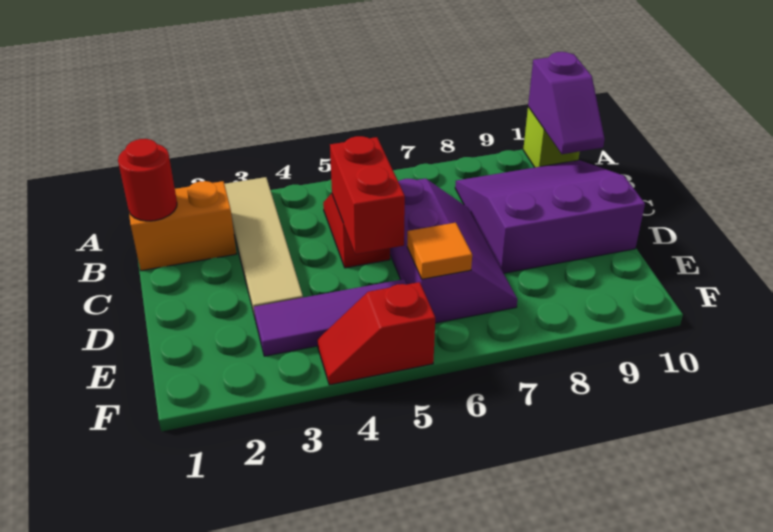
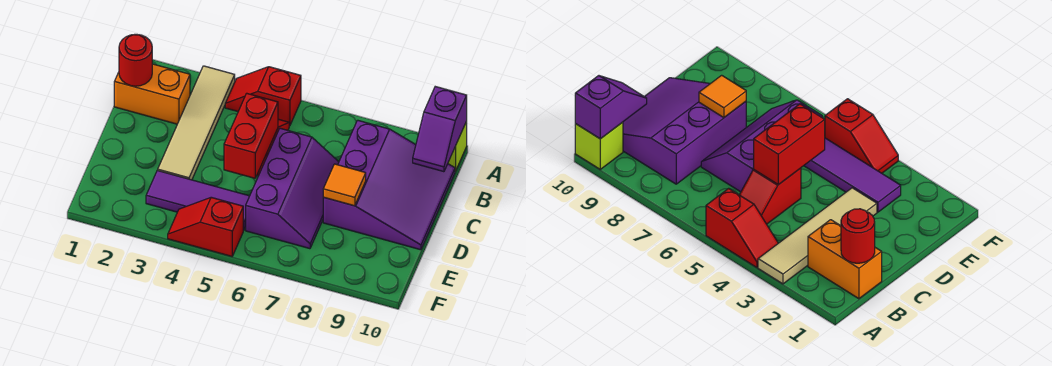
none -> red 1x2 slope [225,67,301,126]
purple 3x3 slope [455,160,645,273] -> purple 3x3 slope turned to [323,120,455,250]
orange 1x1 tile [407,223,472,279] -> orange 1x1 tile moved to [323,164,366,206]

